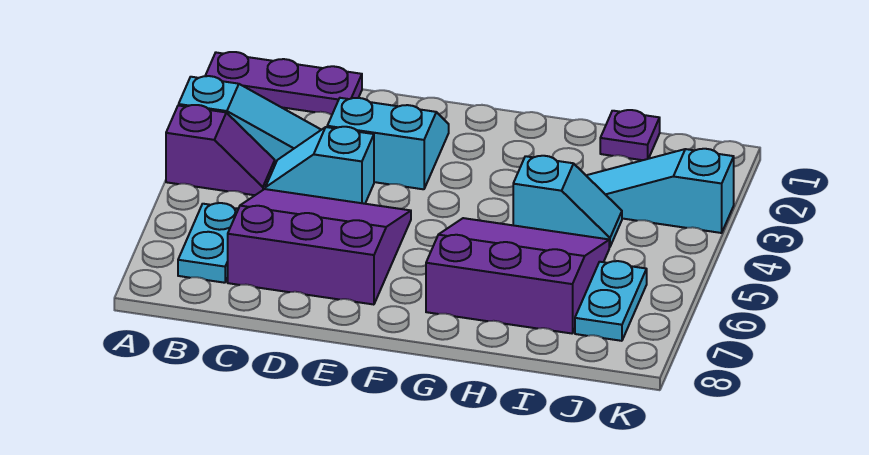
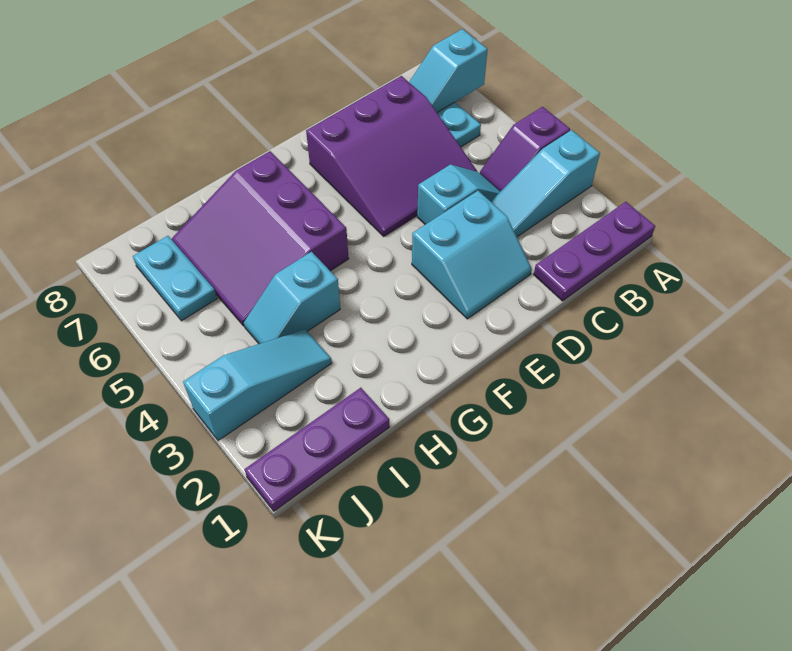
none -> cyan 1x2 slope [409,29,488,112]
purple 3x3 slope [426,218,609,333] -> purple 3x3 slope turned to [172,151,349,326]
purple 1x1 plate [600,110,660,160] -> purple 1x3 plate [244,388,389,511]

